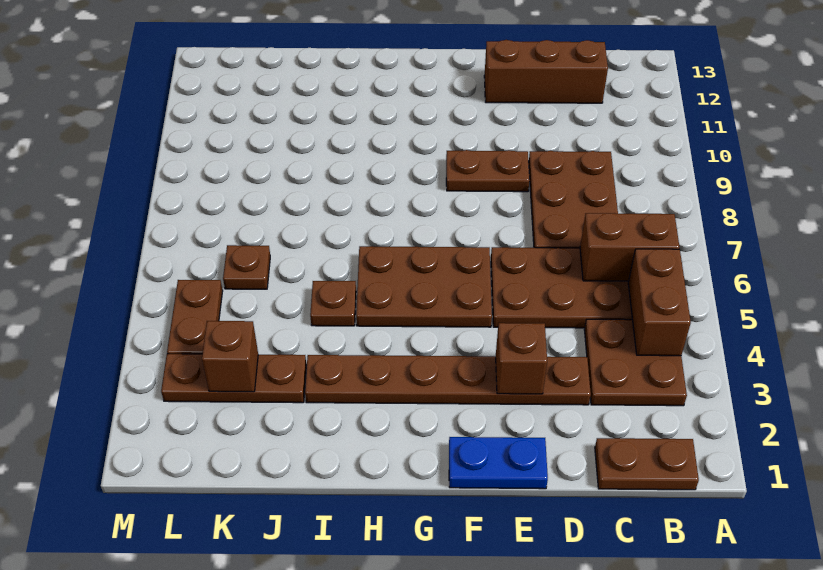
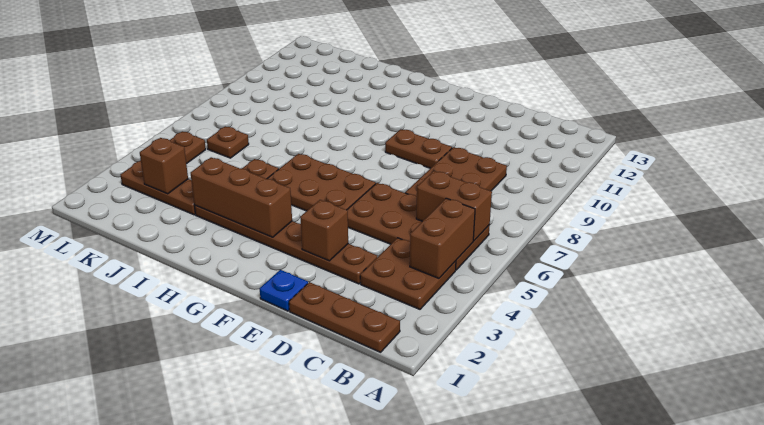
brown 1x2 plate [595,438,699,490] -> brown 1x3 plate [289,282,400,352]
brown 1x3 brick [484,40,608,103] -> brown 1x3 brick moved to [191,157,292,237]
blue 1x2 plate [449,437,548,489] -> blue 1x1 plate [260,270,308,311]

